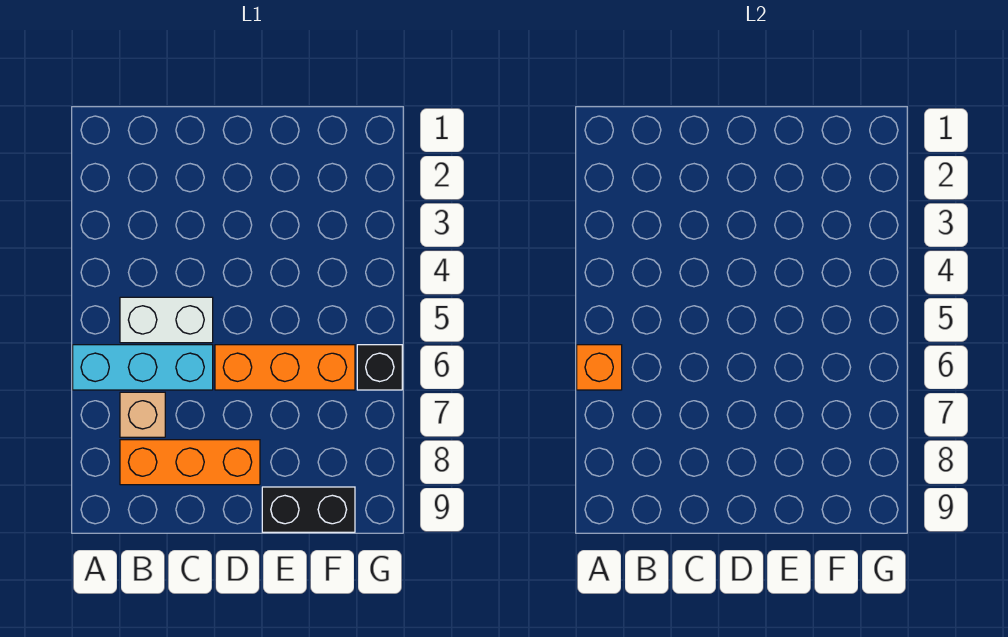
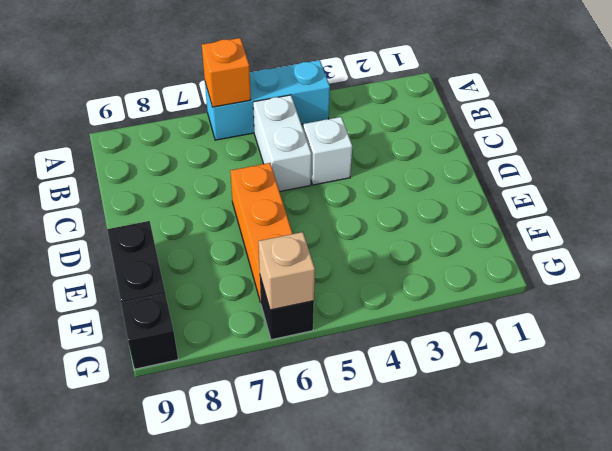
cyan 1x3 brick [73,345,213,390] -> cyan 1x3 brick turned to [205,60,330,140]
tan 1x1 brick [120,392,165,437] -> tan 1x1 brick moved to [258,232,315,310]
orange 1x3 brick [120,440,260,485] -> none
none -> white 1x1 brick [303,117,352,185]
none -> black 1x1 brick [121,294,178,369]

